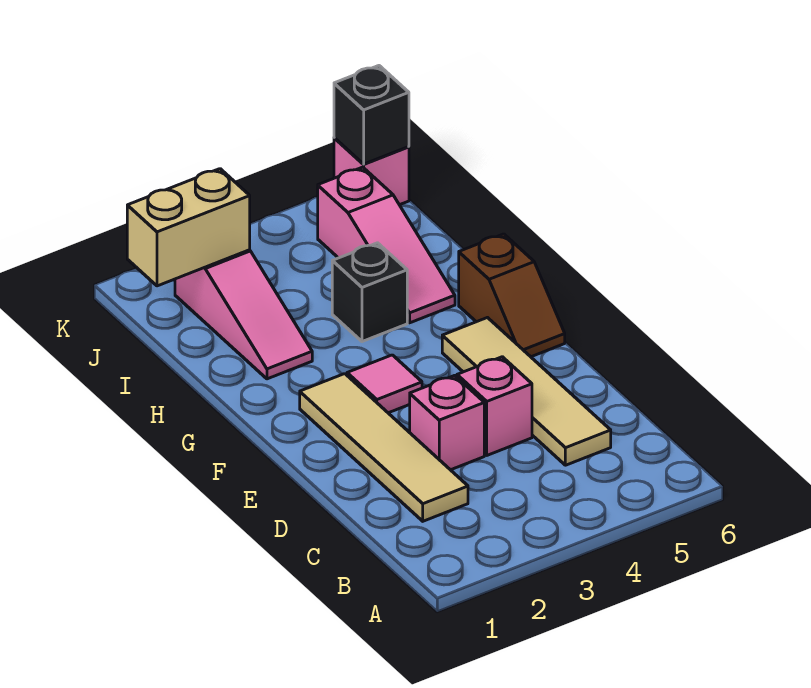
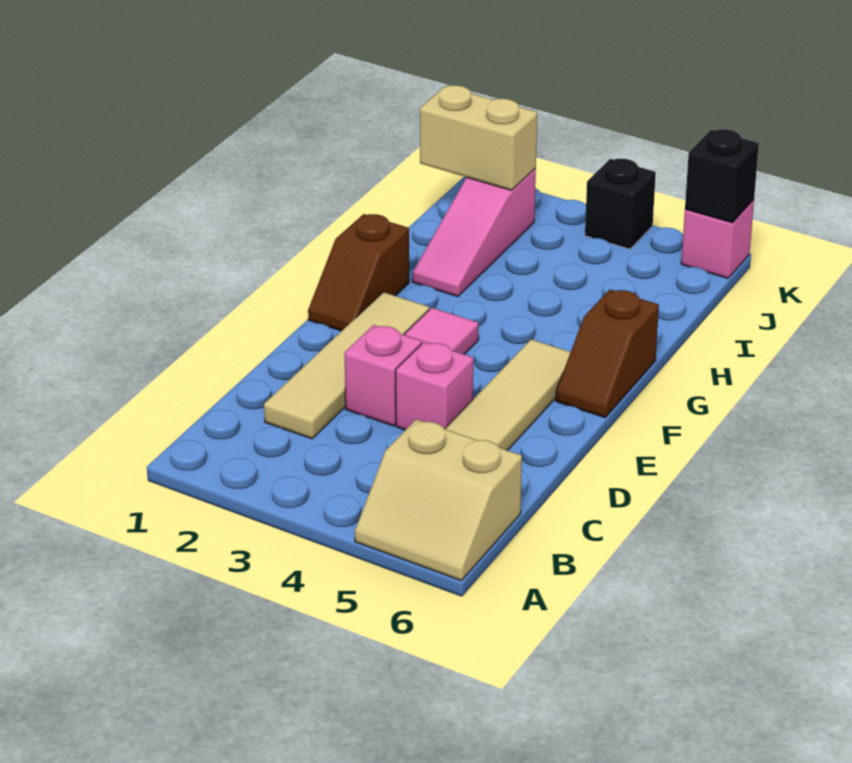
none -> tan 2x2 slope [355,419,522,581]
none -> brown 1x2 slope [308,214,409,331]
black 1x1 brick [332,243,407,342] -> black 1x1 brick moved to [585,159,656,249]
pink 1x3 slope [318,167,455,323] -> none

